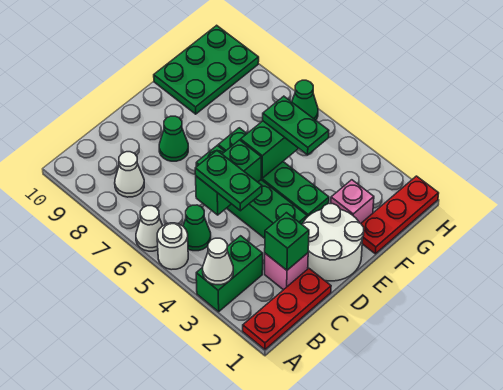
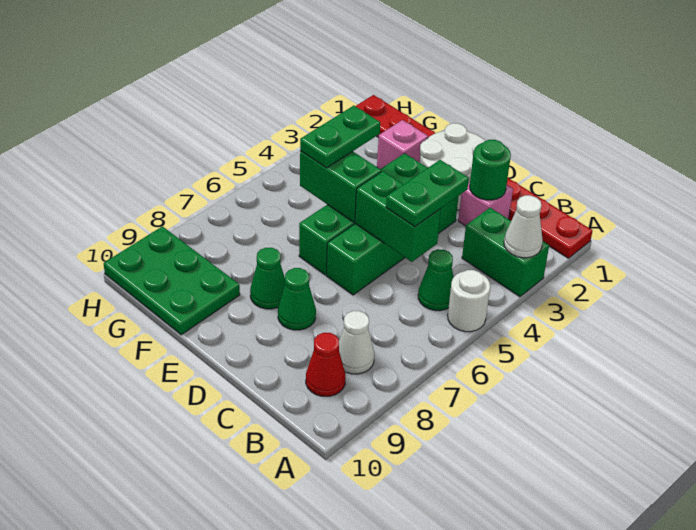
white 1x1 cone [136,206,163,251] -> none
none -> red 1x1 cone [306,333,345,396]
green 1x1 brick [265,213,309,270] -> green 1x1 round brick [470,140,511,200]
green 1x1 cone [292,80,318,120] -> green 1x1 cone moved to [250,248,285,309]

